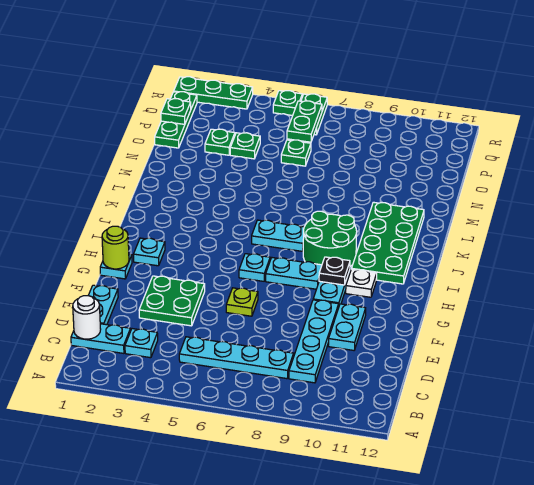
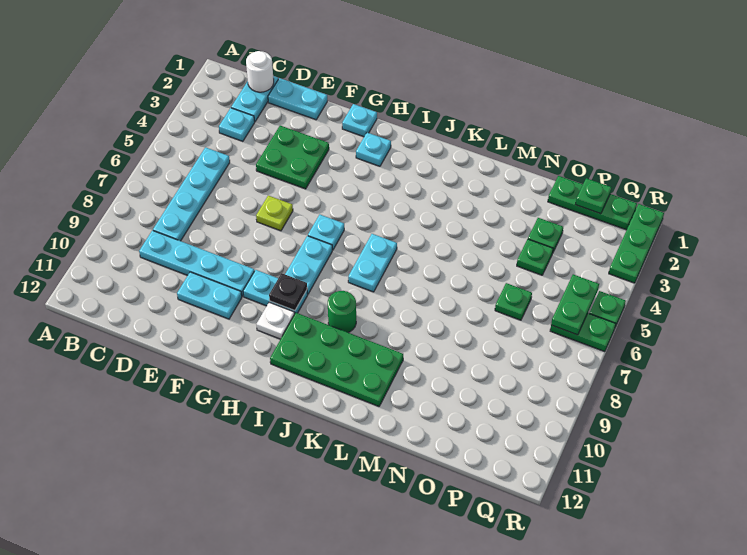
lime 1x1 round brick [102,226,129,269] -> none
green 2x2 round brick [303,211,357,266] -> green 1x1 round brick [328,291,356,333]
green 1x2 plate [287,101,322,142] -> green 1x2 plate turned to [551,274,599,335]

